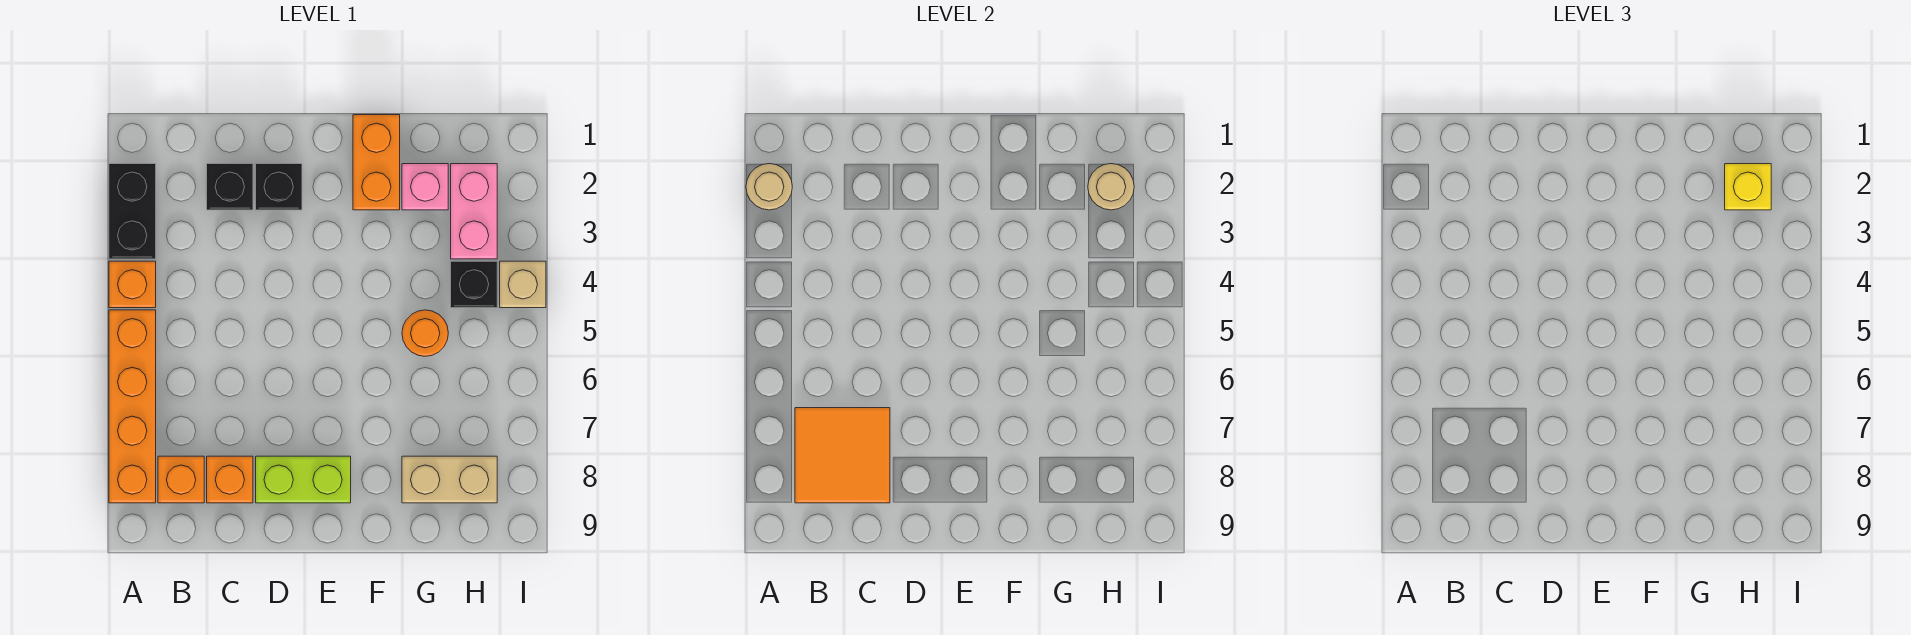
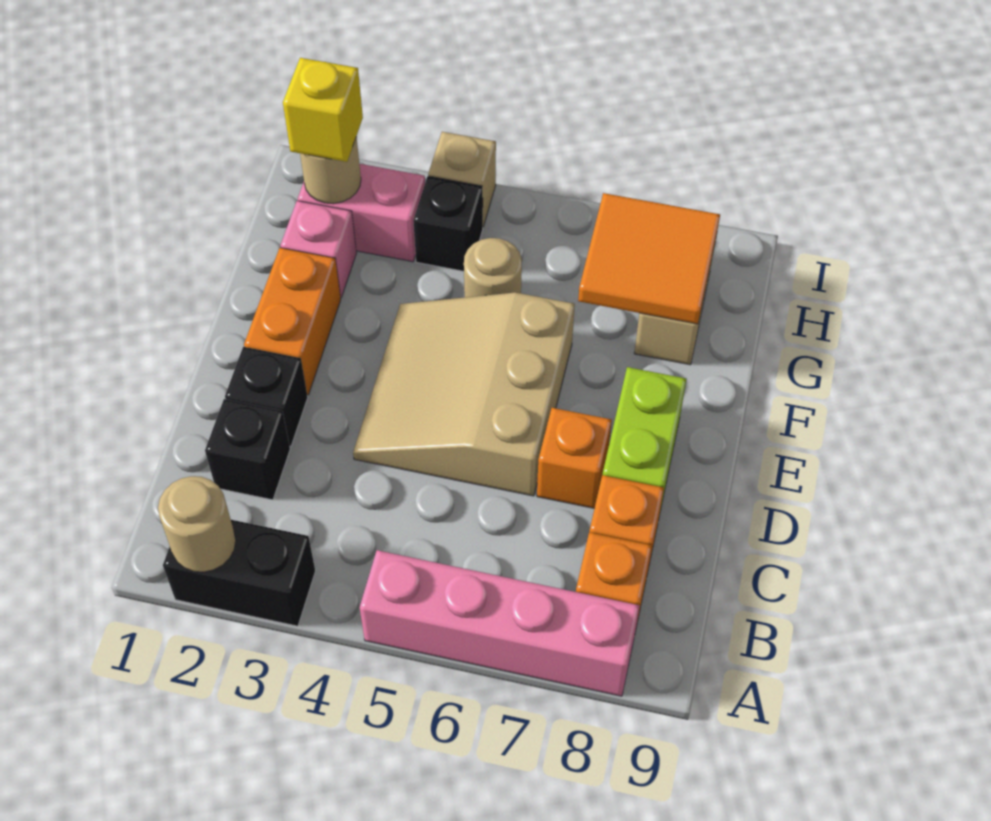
orange 1x1 brick [109,261,156,308] -> orange 1x1 brick moved to [537,408,612,508]
orange 1x4 brick [109,310,156,503] -> pink 1x4 brick [360,550,640,696]
orange 2x2 tile [795,408,890,503] -> orange 2x2 tile moved to [578,193,720,324]
none -> tan 3x3 slope [353,292,575,496]
orange 1x2 brick [353,115,400,210] -> orange 1x2 brick turned to [244,248,341,395]
orange 1x1 round brick [402,310,448,356] -> tan 1x1 round brick [464,238,522,297]

